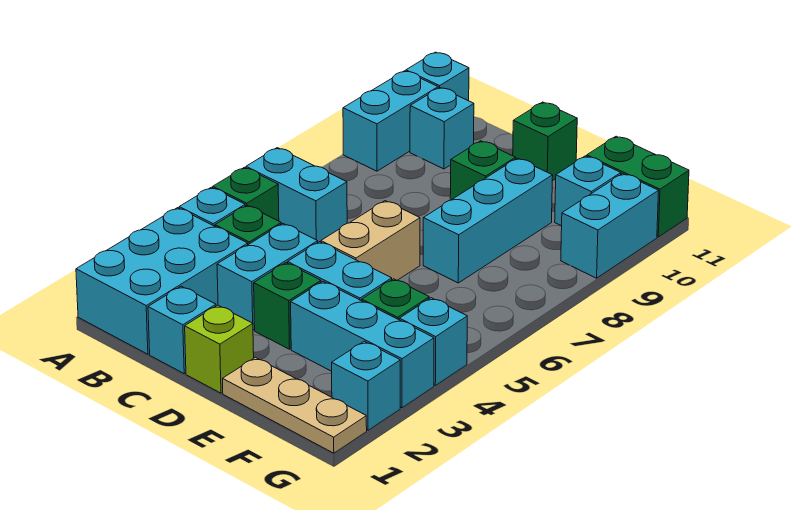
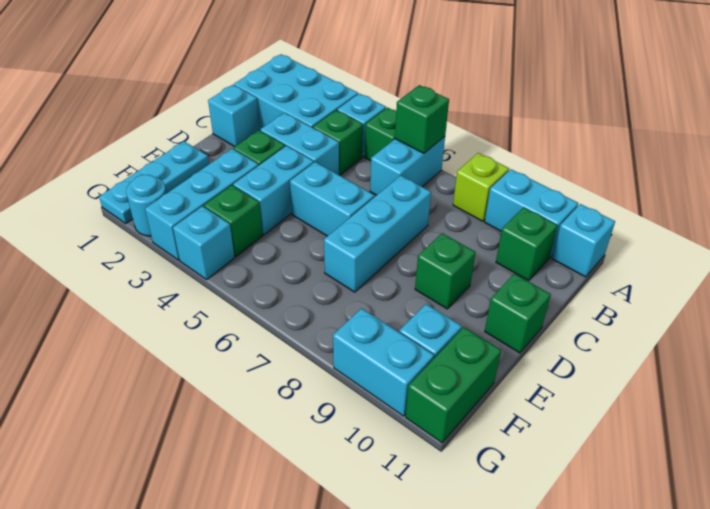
none -> green 1x1 brick [395,85,449,153]
cyan 1x1 brick [410,88,474,169] -> green 1x1 brick [496,207,558,281]
lime 1x1 brick [185,305,254,393] -> lime 1x1 brick moved to [453,153,509,221]
tan 1x2 brick [321,201,420,280] -> cyan 1x2 brick [290,162,374,236]
tan 1x3 plate [222,357,367,453] -> cyan 1x3 plate [99,141,209,223]
cyan 1x3 brick [423,158,553,283] -> cyan 1x3 brick turned to [324,175,431,292]
cyan 1x1 brick [332,341,400,430] -> cyan 1x1 round brick [126,175,166,236]

